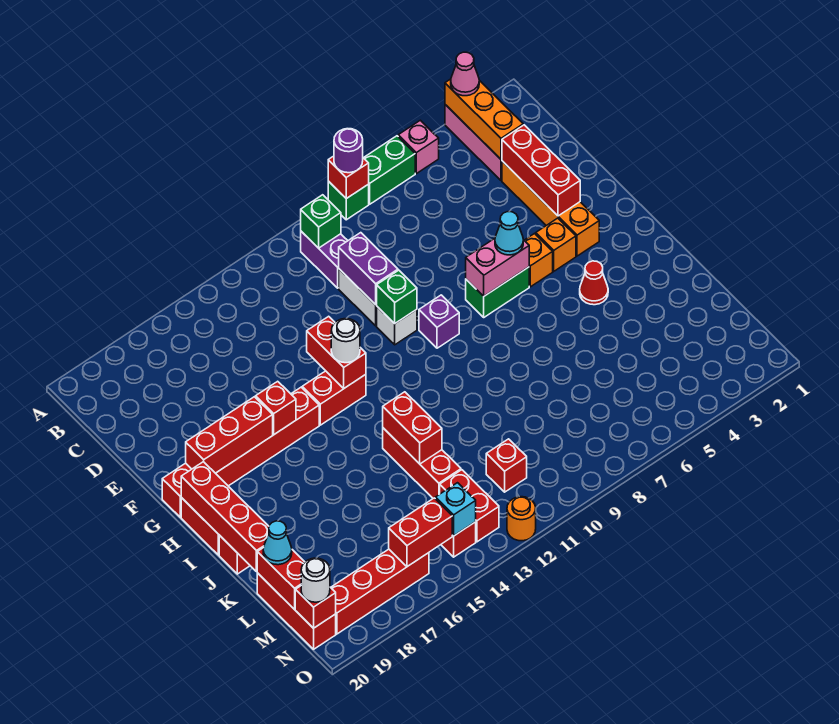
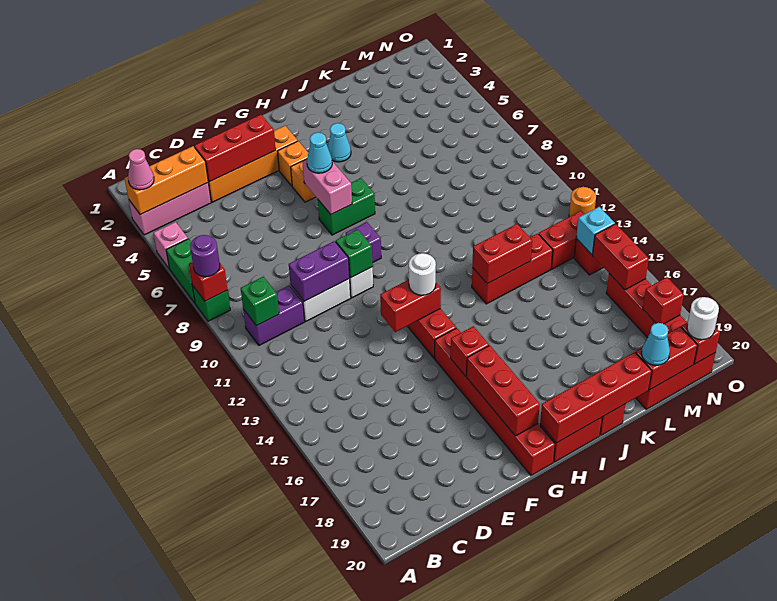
green 1x2 brick [466,267,529,317] -> green 1x2 brick turned to [318,178,375,235]
red 1x1 cone [580,261,608,305] -> cyan 1x1 cone [328,123,351,162]
red 1x1 brick [486,439,527,492] -> red 1x1 brick moved to [643,277,684,324]

